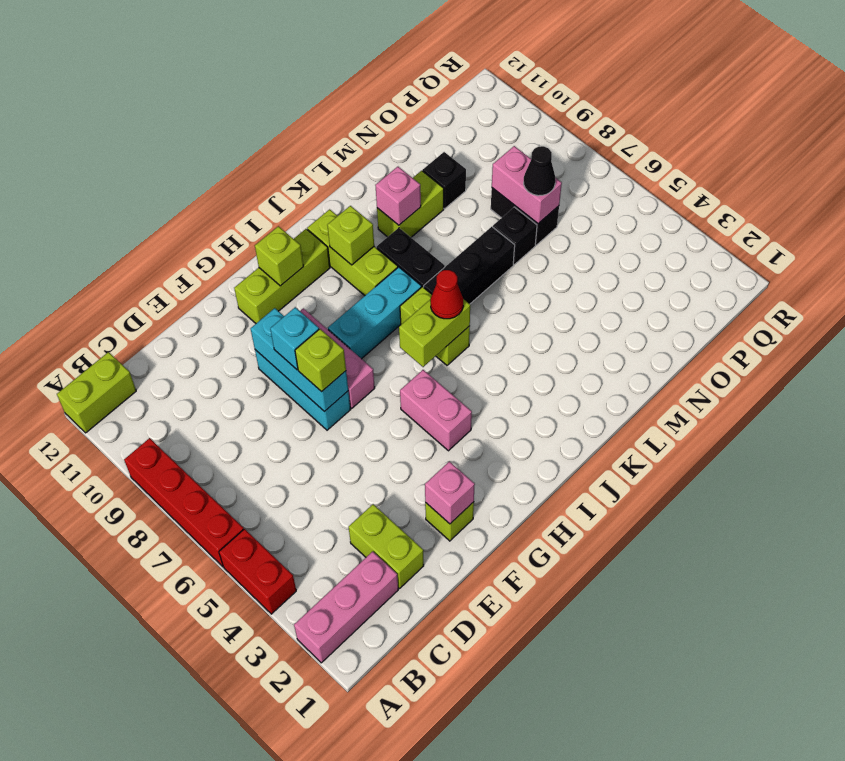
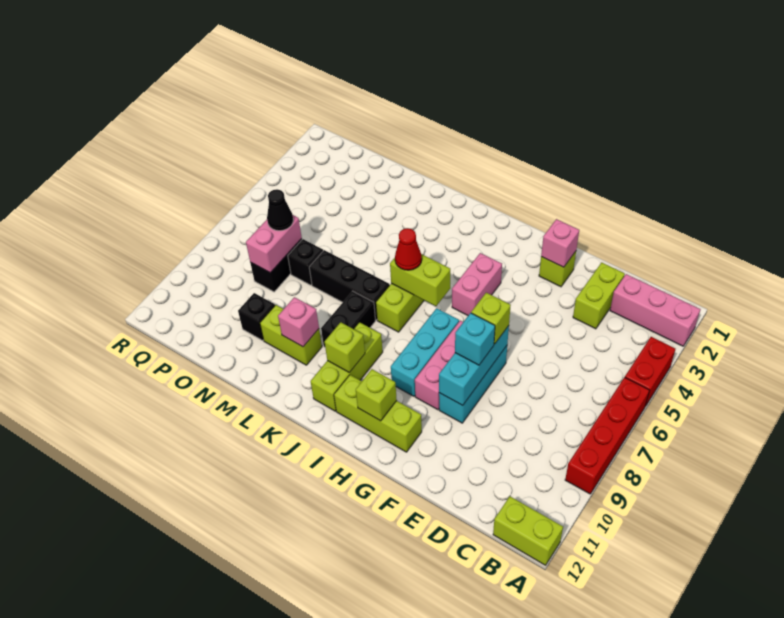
cyan 1x3 brick [328,267,421,359] -> cyan 1x3 brick turned to [391,308,459,396]

